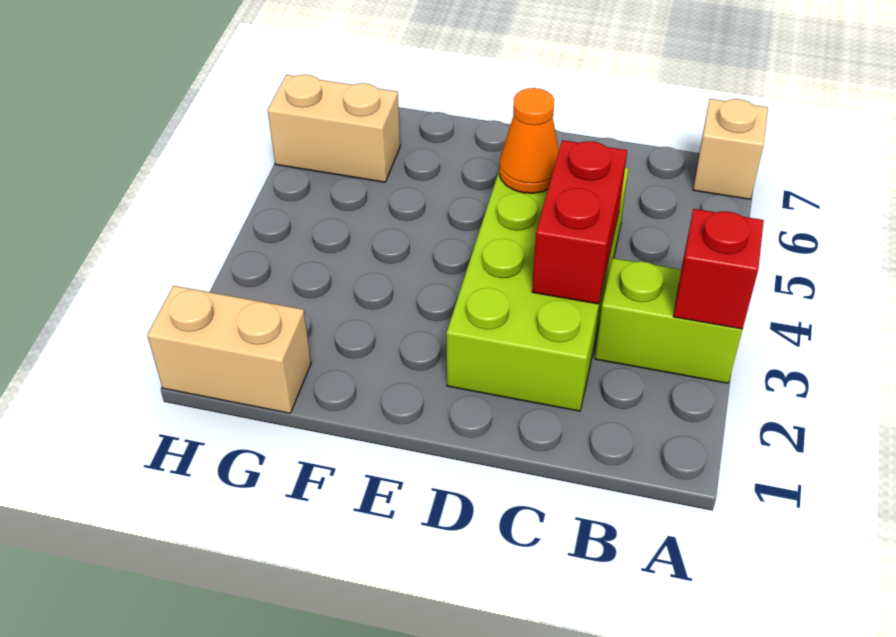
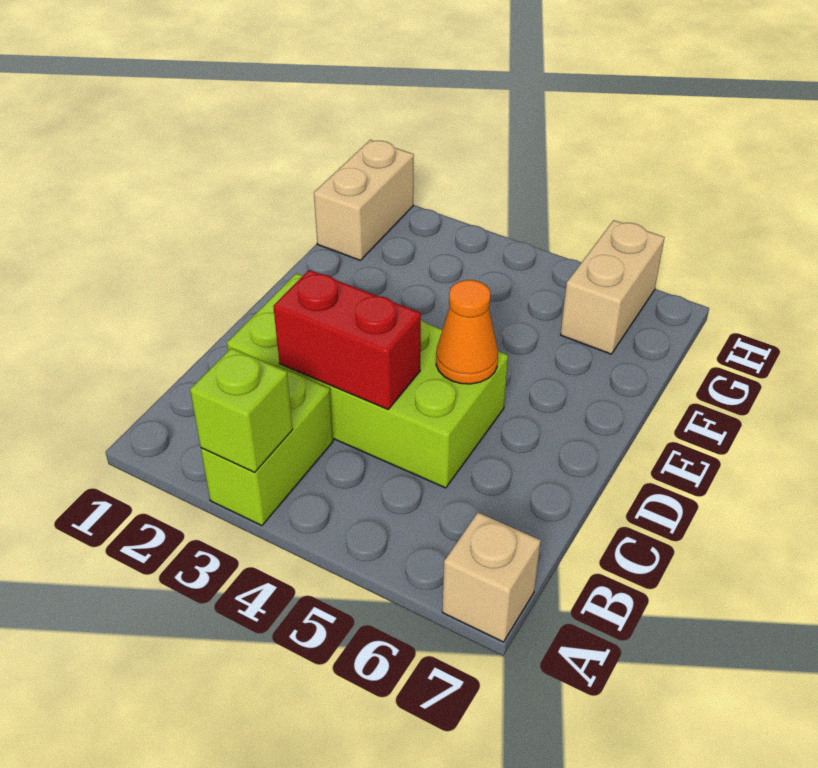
red 1x1 brick [674,209,764,329] -> lime 1x1 brick [190,348,293,472]

